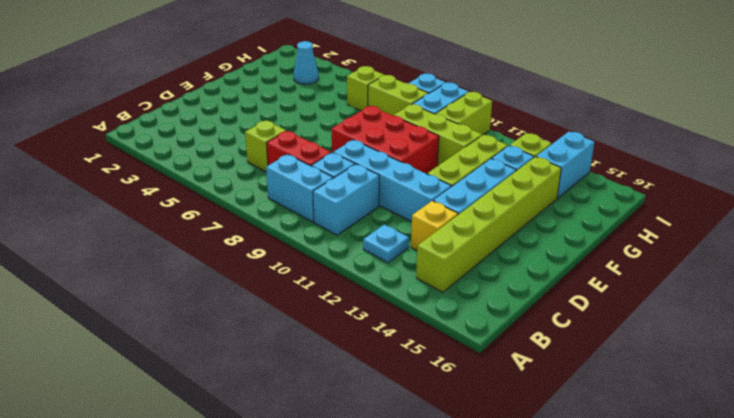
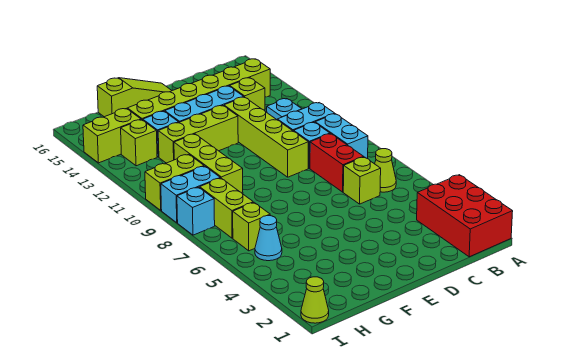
none -> lime 1x1 cone [375,149,396,192]
yellow 1x1 brick [411,201,458,250] -> lime 1x1 brick [230,78,265,111]
cyan 1x4 brick [333,140,451,222] -> lime 1x4 brick [224,97,308,177]
red 2x3 brick [331,106,439,174] -> red 2x3 brick moved to [417,175,513,257]
none -> lime 1x3 slope [97,78,172,117]
cyan 1x1 cone [294,41,319,84] -> cyan 1x1 cone moved to [255,216,282,261]
cyan 1x2 brick [536,132,594,198] -> lime 1x2 brick [83,108,141,163]
none -> lime 1x1 cone [301,277,329,323]

